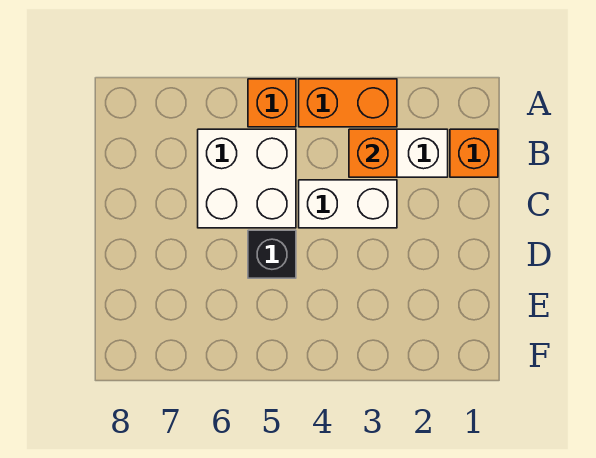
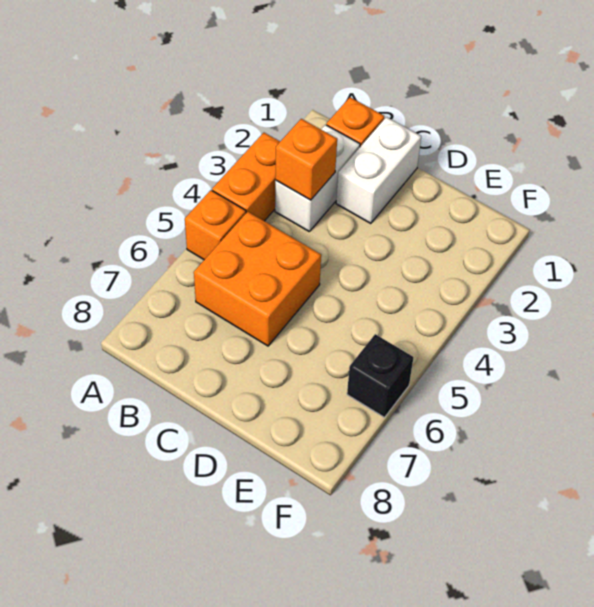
white 2x2 brick [198,129,296,228] -> orange 2x2 brick [194,212,321,346]
white 1x2 brick [299,180,397,228] -> white 1x2 brick moved to [336,117,421,224]
black 1x1 brick [248,230,296,278] -> black 1x1 brick moved to [347,334,413,417]

